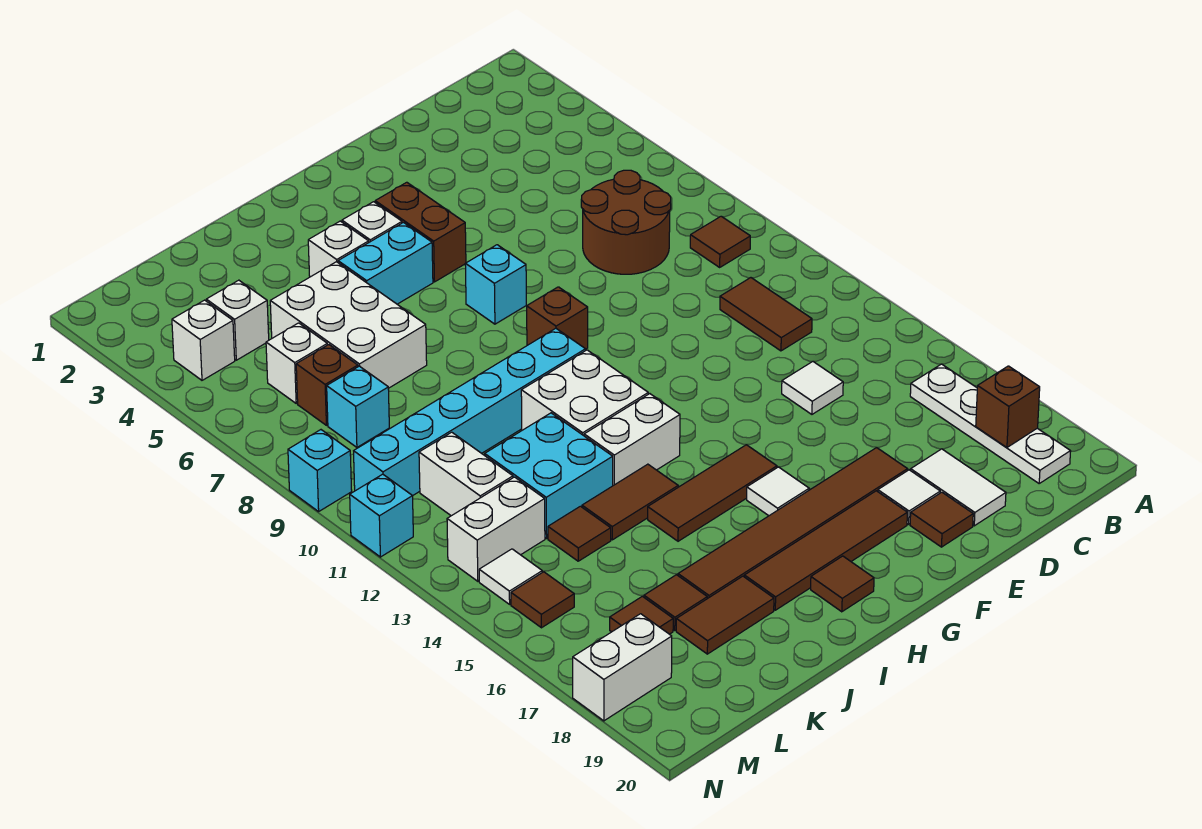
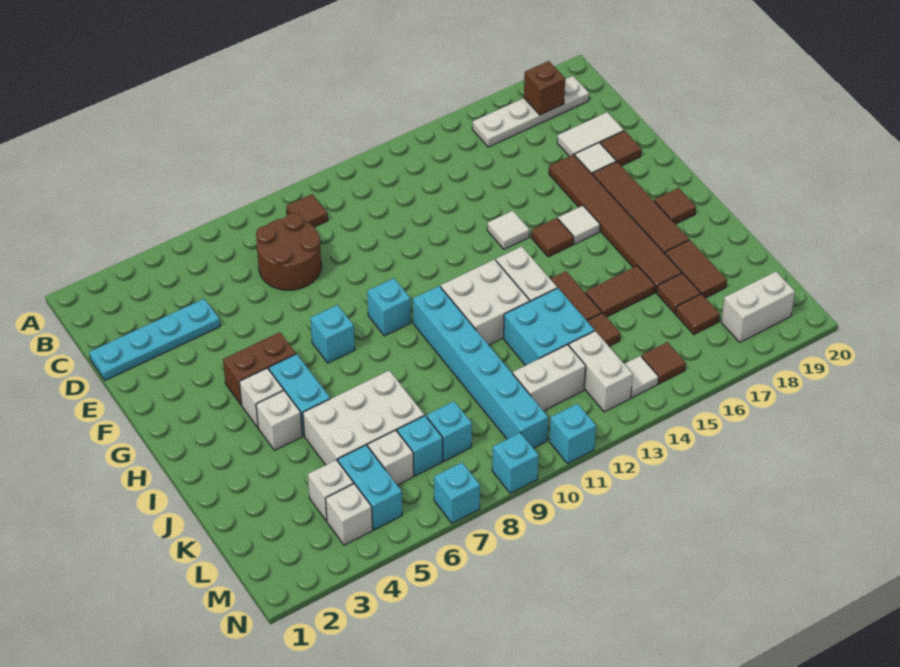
brown 1x2 tile [720,278,812,351] -> brown 1x2 tile moved to [585,266,655,317]
none -> cyan 1x4 plate [89,299,220,380]
white 1x1 tile [782,361,843,414] -> white 1x1 tile moved to [487,211,529,249]
brown 1x1 brick [527,287,588,349] -> cyan 1x1 brick [367,278,411,336]
brown 1x3 tile [648,445,777,541] -> brown 1x1 tile [531,218,574,257]
none -> cyan 1x2 brick [338,445,402,530]
brown 1x1 brick [296,345,358,425] -> cyan 1x1 brick [397,416,443,476]
white 1x2 brick [573,614,672,721] -> white 1x2 brick turned to [721,272,795,342]
none -> cyan 1x1 brick [434,462,480,523]

